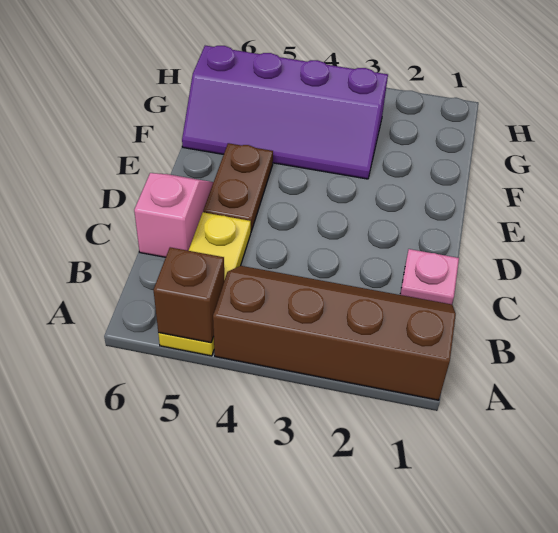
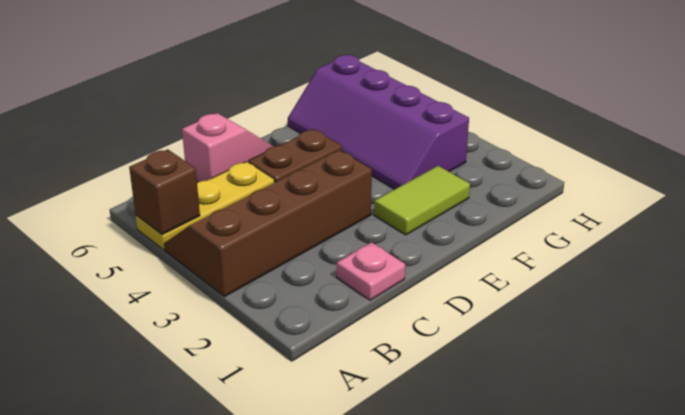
brown 2x4 slope [213,266,456,400] -> brown 2x4 slope turned to [165,150,372,297]
none -> lime 1x2 tile [374,166,470,235]

